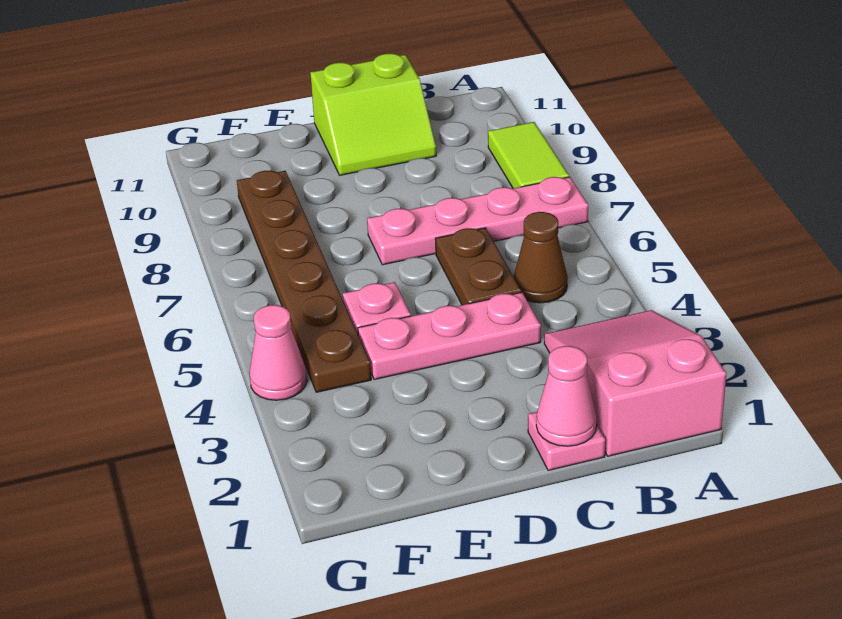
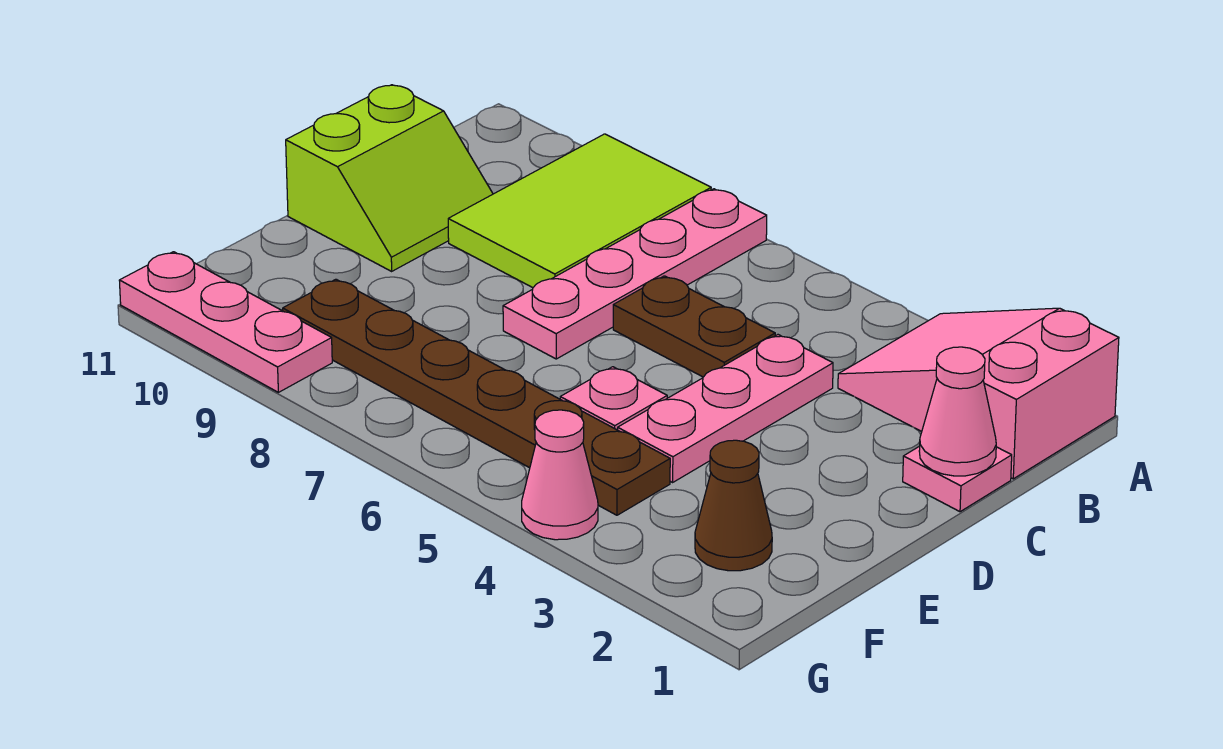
lime 1x2 tile [488,122,569,188] -> lime 2x3 tile [448,134,711,288]
brown 1x1 cone [514,212,568,303] -> brown 1x1 cone moved to [695,440,772,571]
none -> pink 1x3 plate [119,252,332,392]

